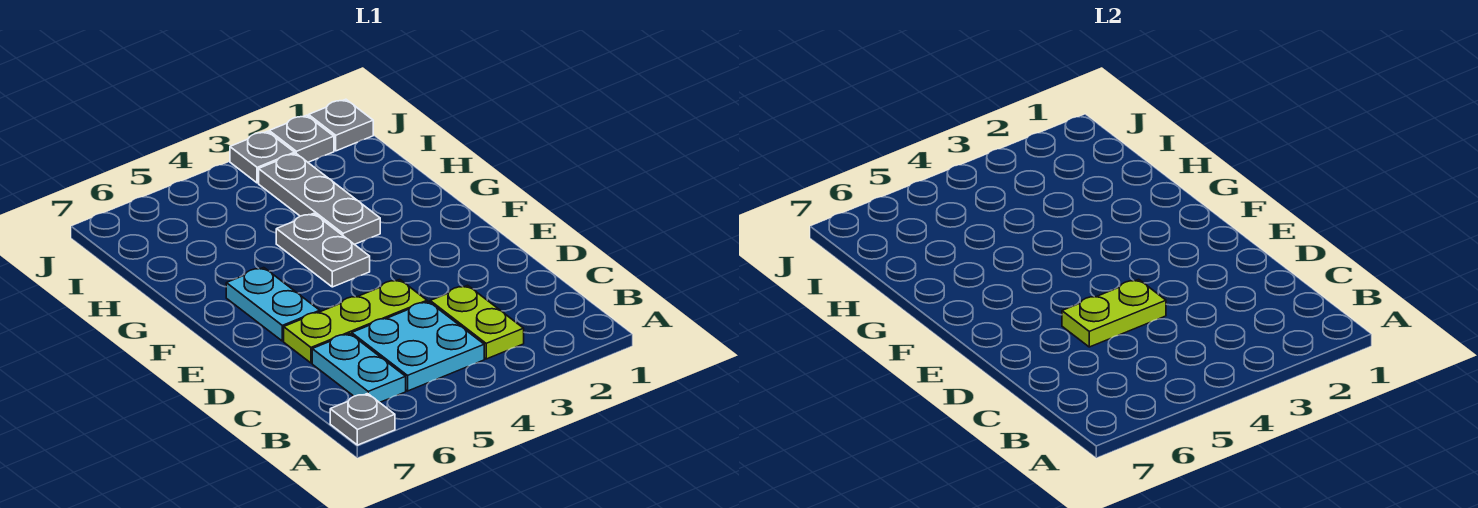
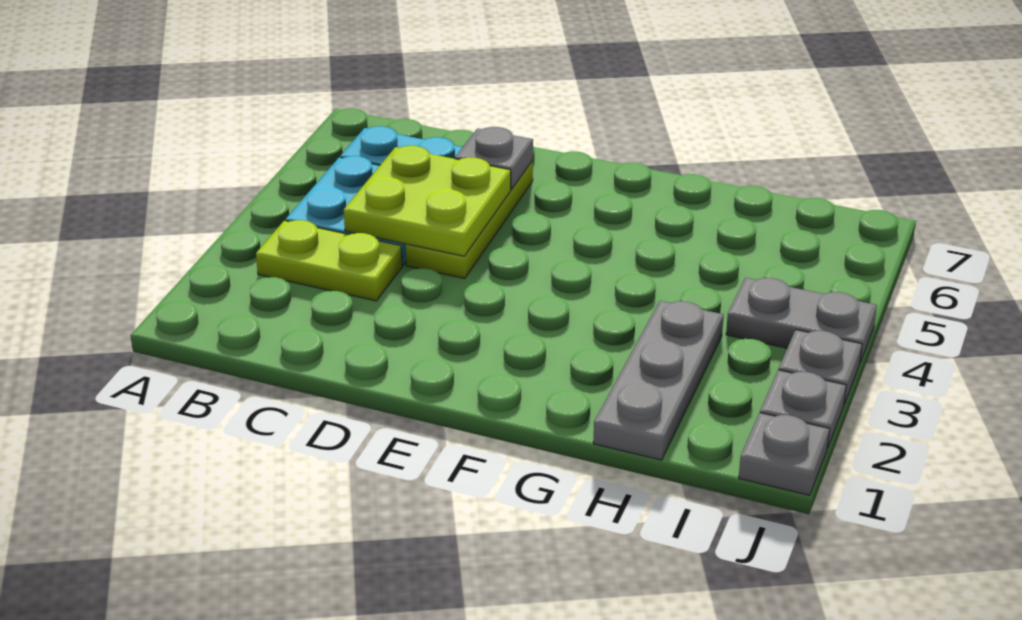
grey 1x1 plate [330,394,395,445] -> grey 1x1 plate moved to [455,127,533,189]
lime 1x2 plate [1062,279,1166,347] -> lime 2x2 plate [344,146,511,256]
cyan 1x2 plate [226,268,320,341] -> none
grey 1x2 plate [276,213,370,287] -> grey 1x2 plate moved to [726,278,877,362]
grey 1x3 plate [259,153,380,244] -> grey 1x3 plate turned to [593,301,724,460]

